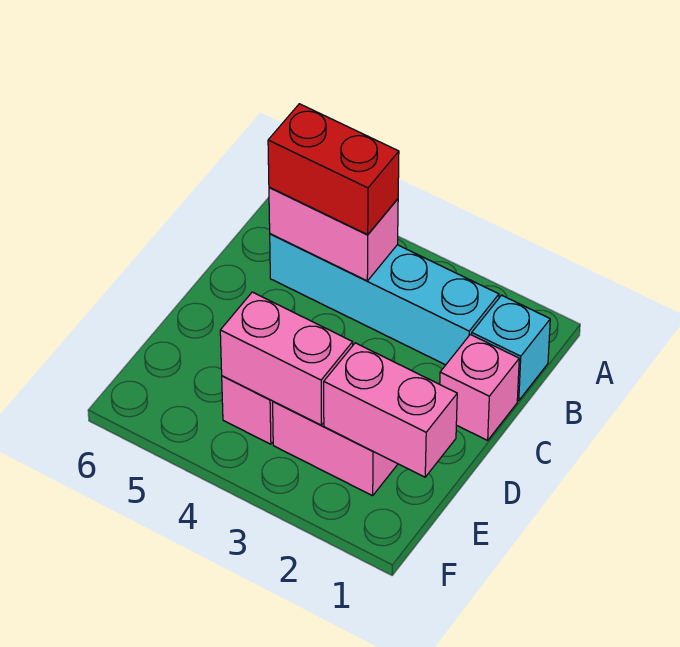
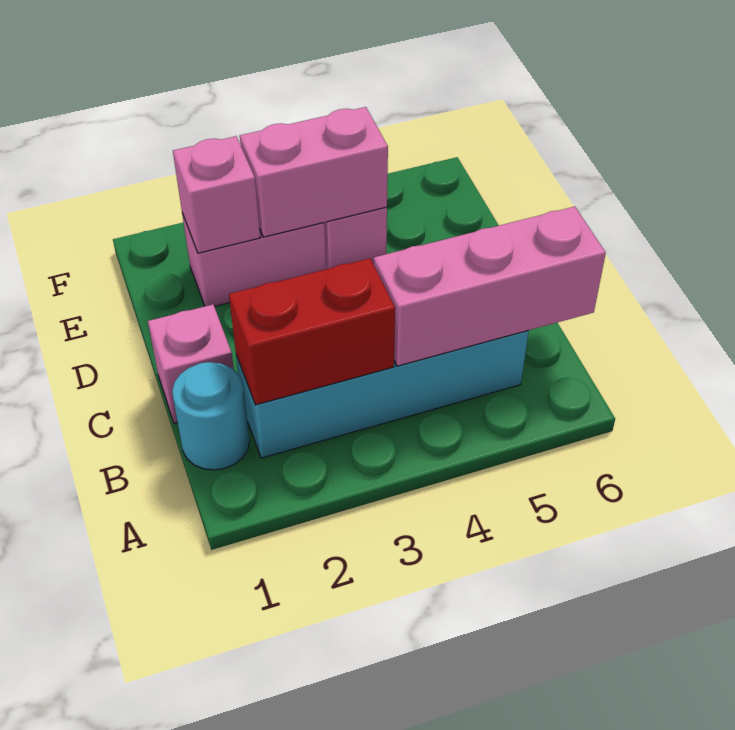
cyan 1x1 brick [472,295,550,401] -> cyan 1x1 round brick [172,362,250,470]
pink 1x2 brick [269,187,398,281] -> pink 1x3 brick [374,207,606,366]
red 1x2 brick [268,104,399,235] -> red 1x2 brick moved to [229,258,395,405]
pink 1x2 brick [324,343,457,477] -> pink 1x1 brick [173,136,260,253]

